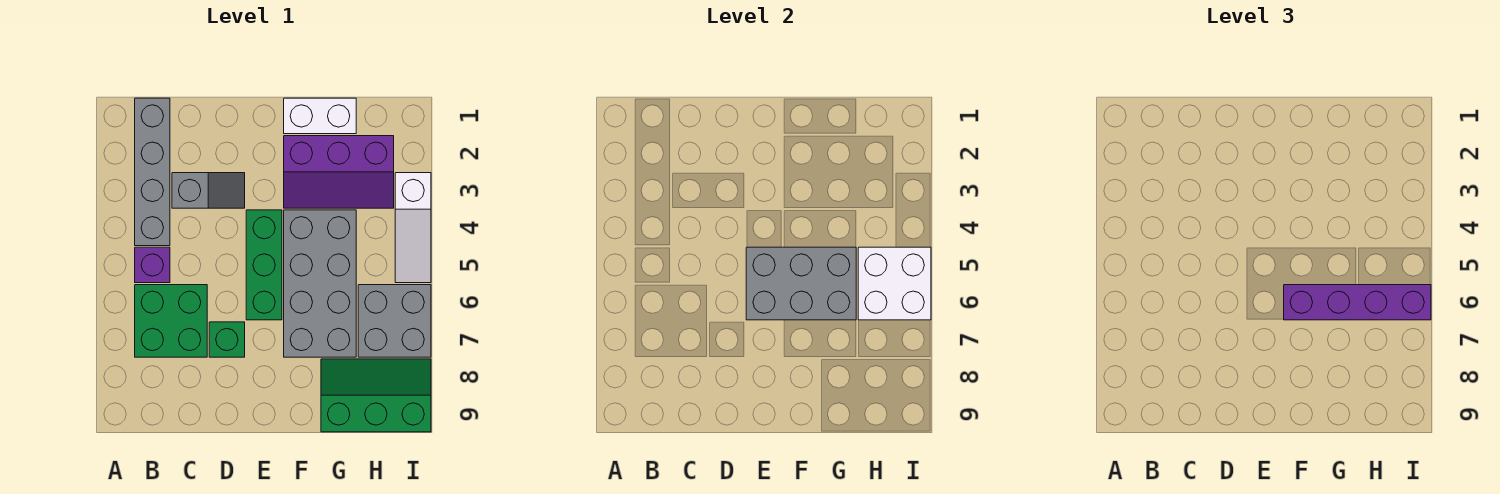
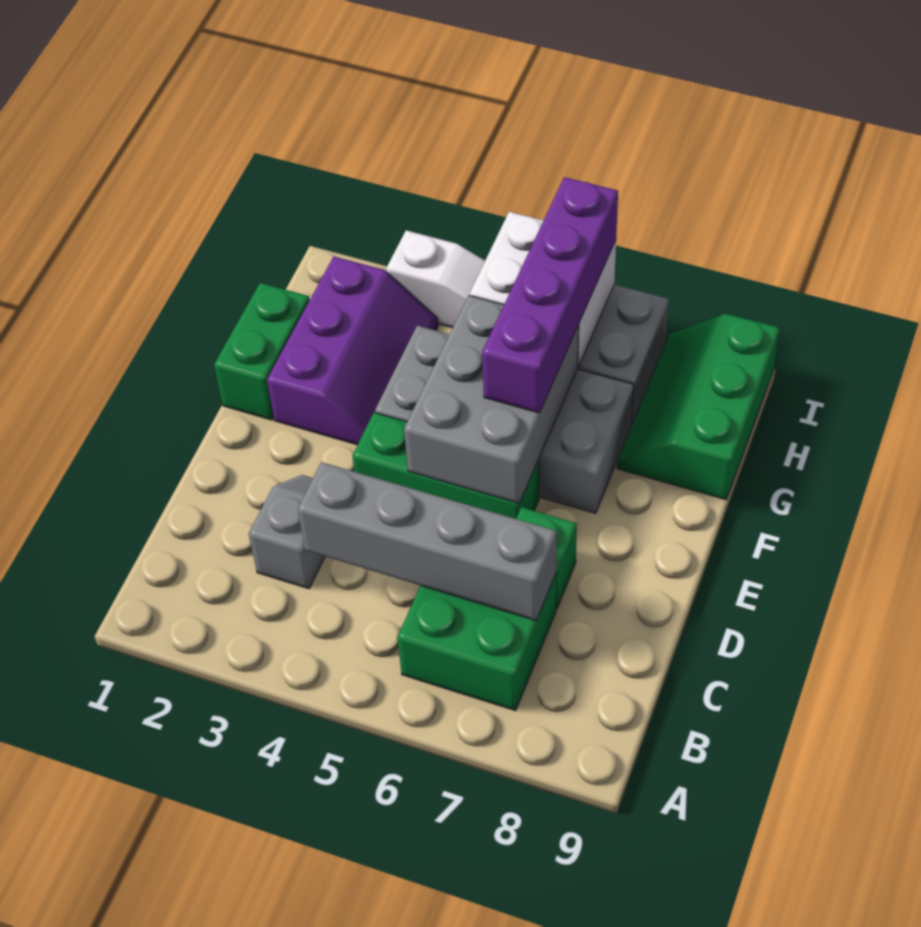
grey 1x4 brick [135,98,170,246] -> grey 1x4 brick moved to [298,462,557,620]
purple 1x1 brick [135,247,170,283] -> none
white 1x2 brick [284,98,356,134] -> green 1x2 brick [214,283,310,420]

